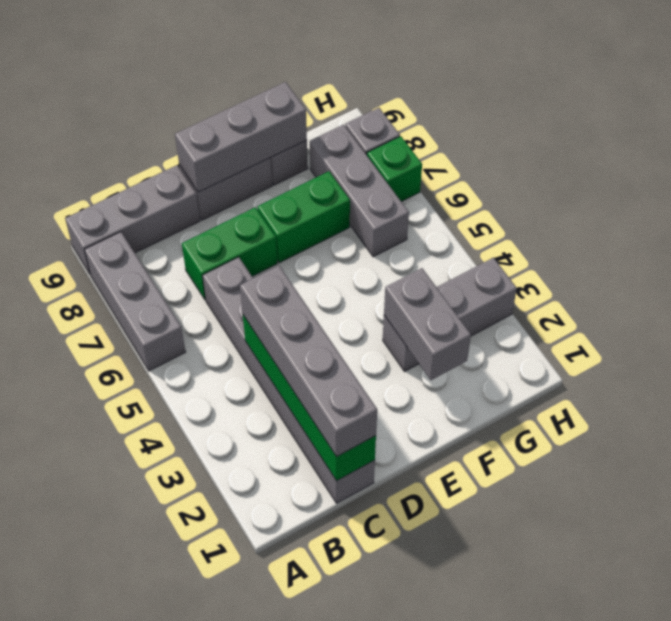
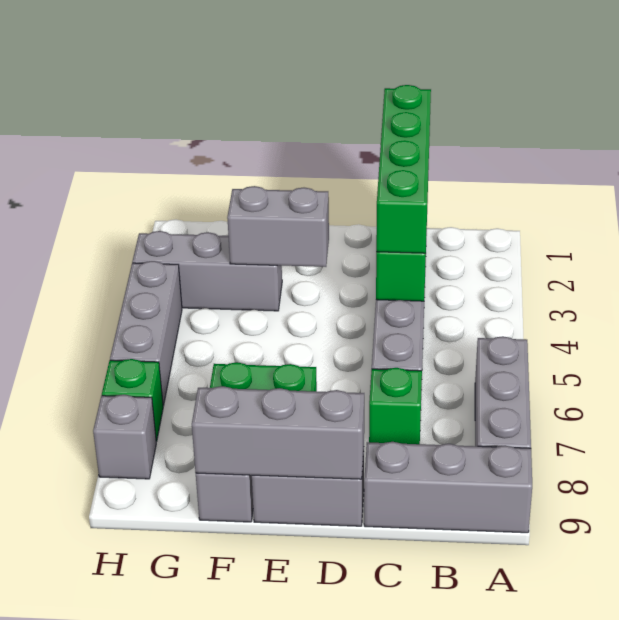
grey 1x4 brick [240,266,377,457] -> green 1x4 brick [376,85,431,253]
green 1x2 brick [182,207,277,300] -> green 1x1 brick [369,368,422,444]
grey 1x2 brick [384,268,471,380] -> grey 1x2 brick turned to [227,186,329,267]
grey 1x3 brick [310,125,409,257] -> grey 1x3 brick moved to [110,261,182,406]

